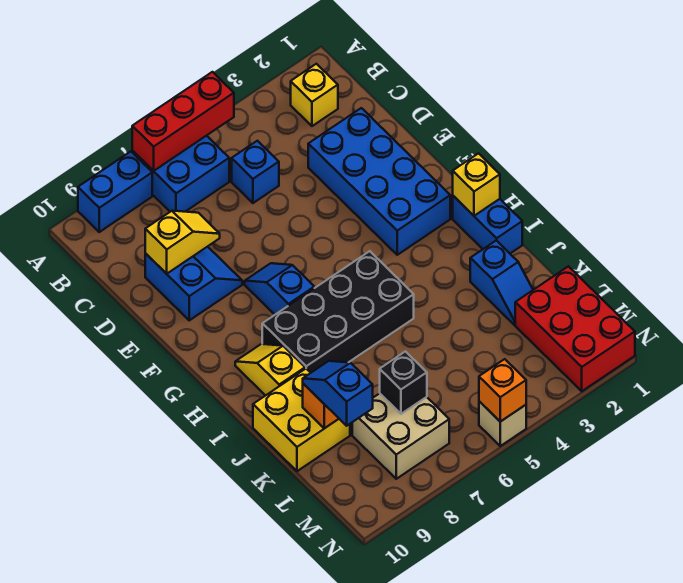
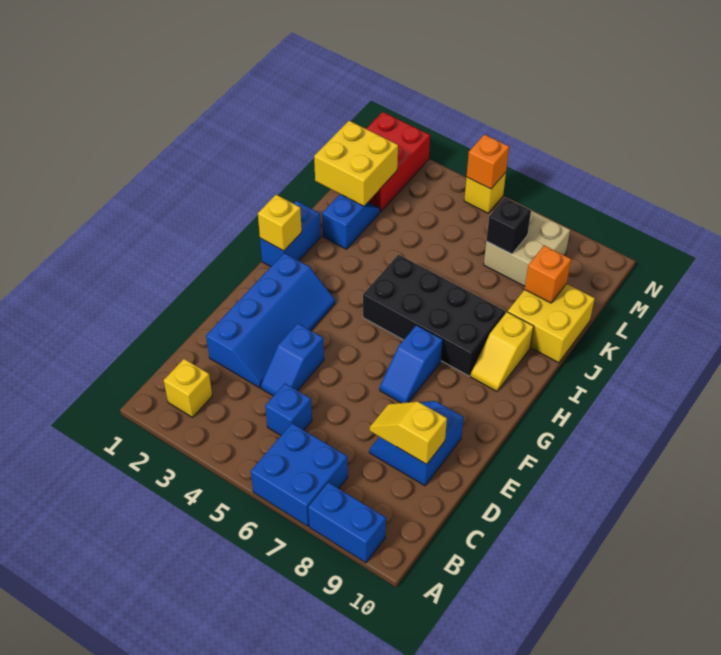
red 1x3 brick [132,72,234,171] -> none
blue 2x4 brick [308,108,450,255] -> blue 2x4 slope [206,253,335,388]
none -> yellow 2x2 brick [314,121,398,206]
blue 1x2 slope [303,361,373,426] -> blue 1x2 slope moved to [261,323,324,396]
tan 1x1 brick [479,401,526,446] -> yellow 1x1 brick [464,172,506,213]

